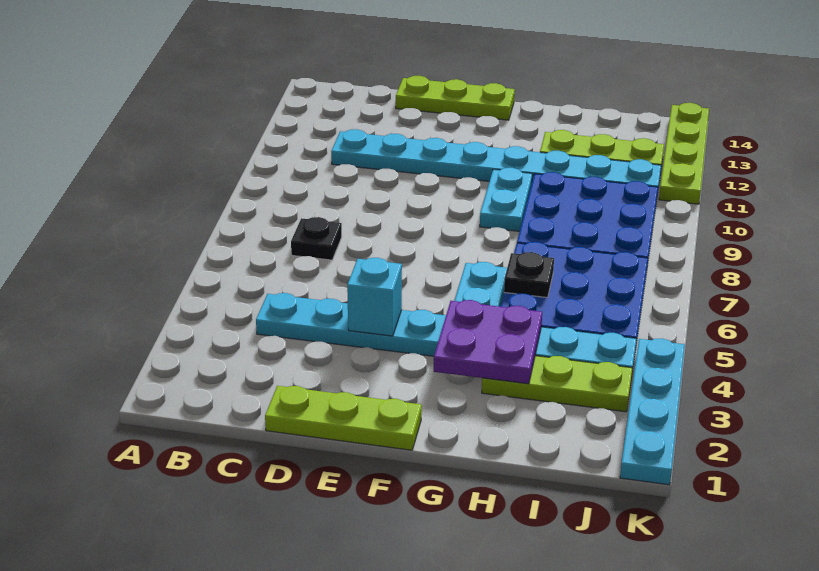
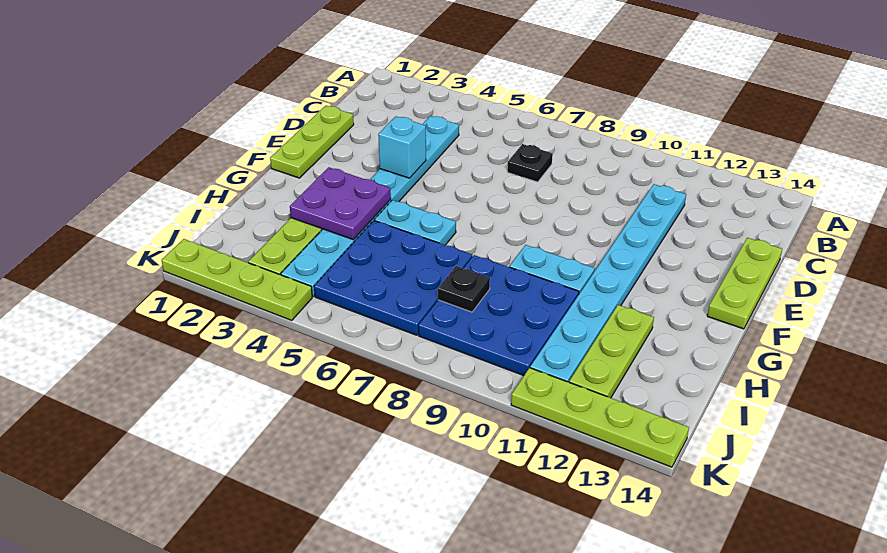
black 1x1 plate [504,252,554,298] -> black 1x1 plate moved to [438,266,490,312]
cyan 1x4 plate [620,339,685,485] -> lime 1x4 plate [162,239,312,321]

